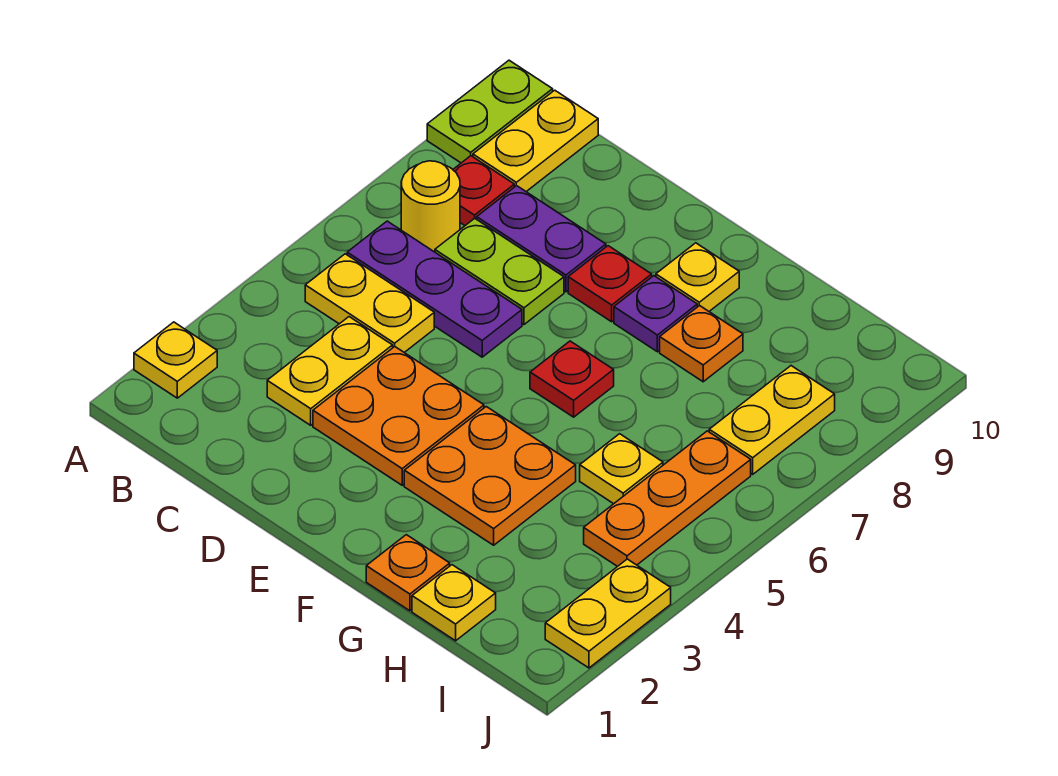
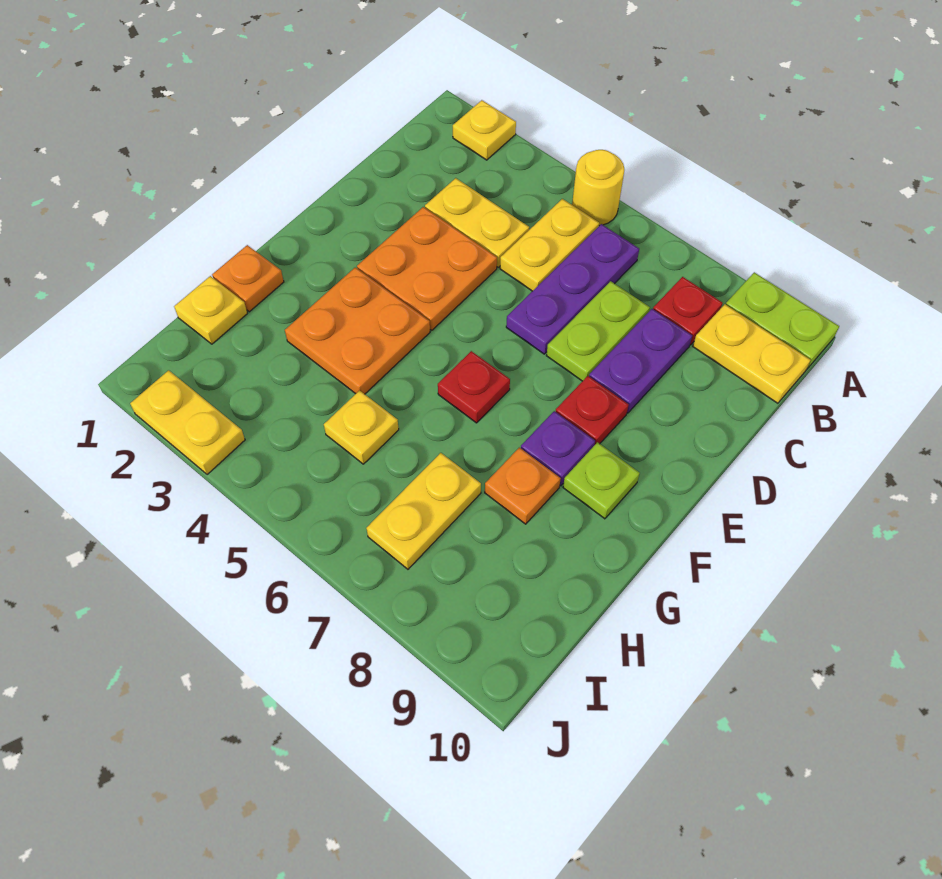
yellow 1x1 round brick [401,161,460,252] -> yellow 1x1 round brick moved to [572,150,624,226]
yellow 1x1 plate [656,243,739,311] -> lime 1x1 plate [563,442,640,519]
orange 1x3 plate [584,431,751,567] -> none
yellow 1x2 plate [709,366,835,474] -> yellow 1x2 plate turned to [366,453,481,569]

